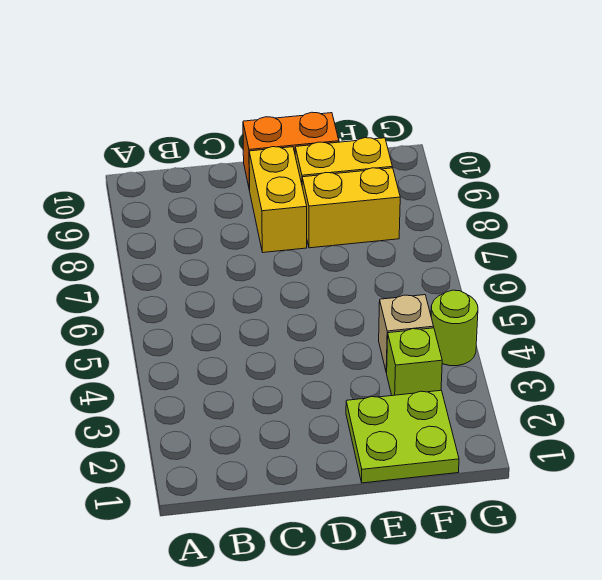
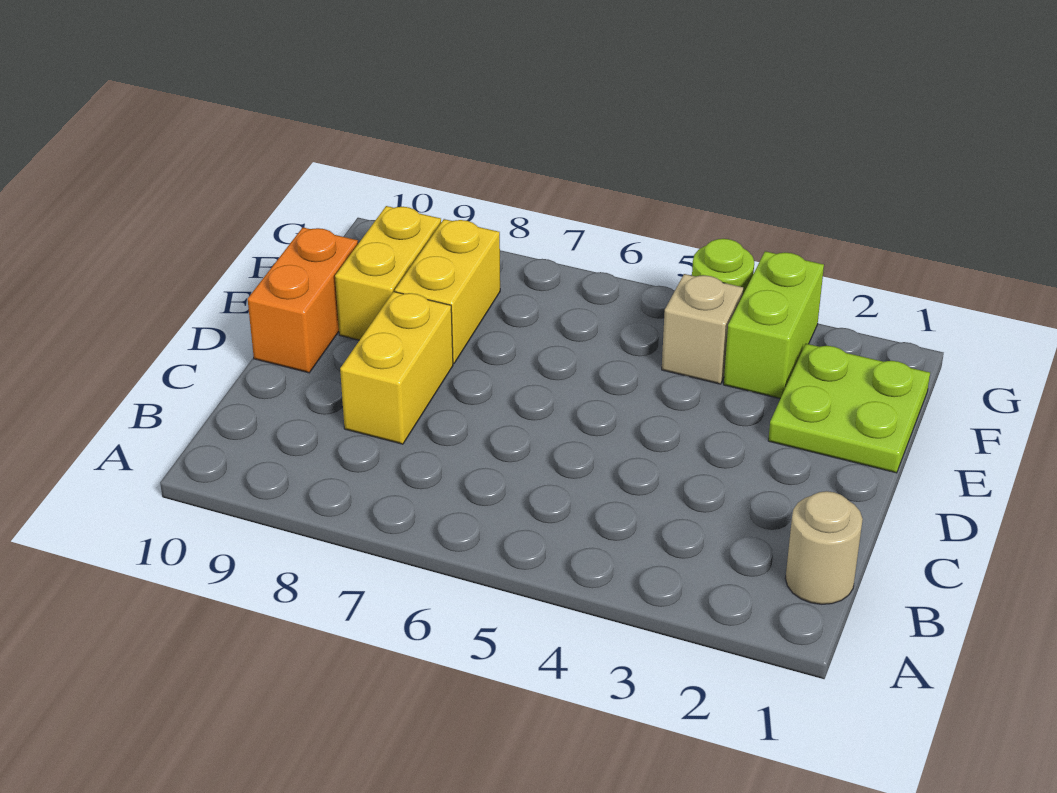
none -> tan 1x1 round brick [785,491,863,604]
yellow 1x2 brick [249,147,307,252] -> yellow 1x2 brick turned to [340,292,453,444]
lime 1x1 brick [387,328,442,396] -> lime 1x2 brick [724,251,824,399]

